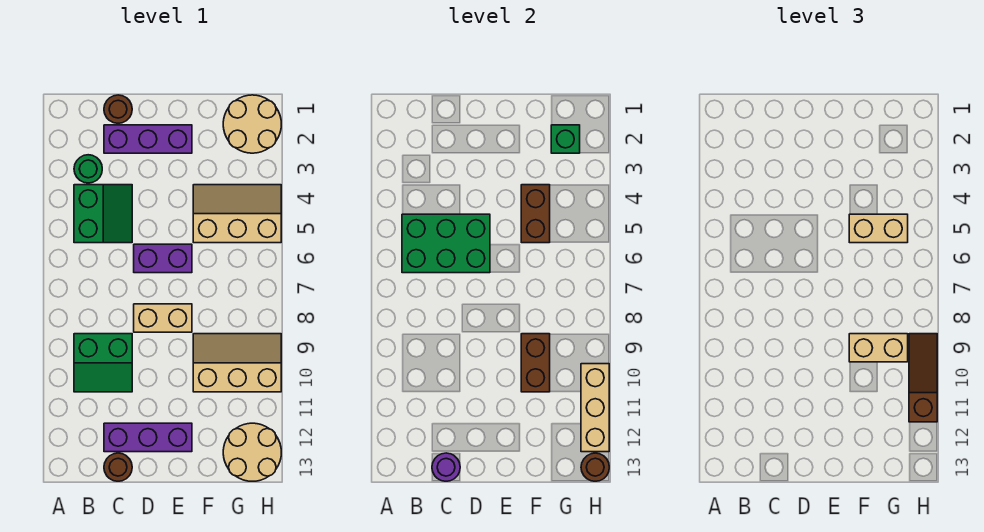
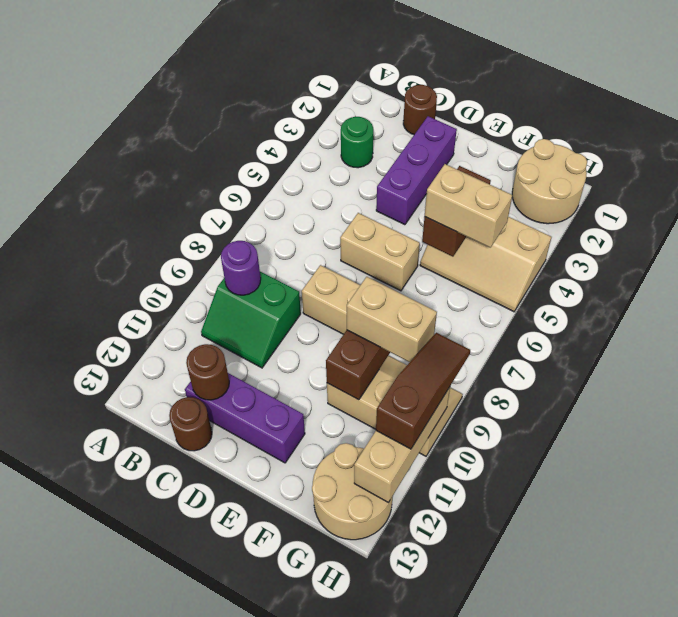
green 2x2 slope [74,185,132,243] -> none
green 2x3 brick [402,214,490,273] -> none
purple 1x3 brick [104,125,192,153] -> purple 1x3 brick turned to [376,116,457,225]
purple 1x1 round brick [432,453,460,481] -> purple 1x1 round brick moved to [221,241,261,295]
purple 1x2 brick [134,244,192,273] -> tan 1x2 brick [340,213,420,291]
tan 2x3 slope [193,185,281,243] -> tan 2x3 slope turned to [420,217,551,312]
green 1x1 brick [551,125,580,153] -> none
brown 1x1 round brick [581,453,609,481] -> brown 1x1 round brick moved to [186,344,229,400]

